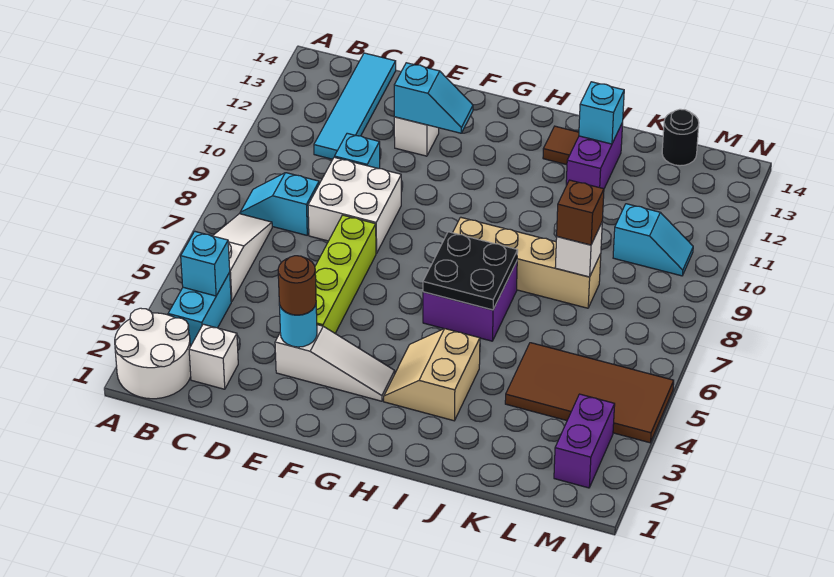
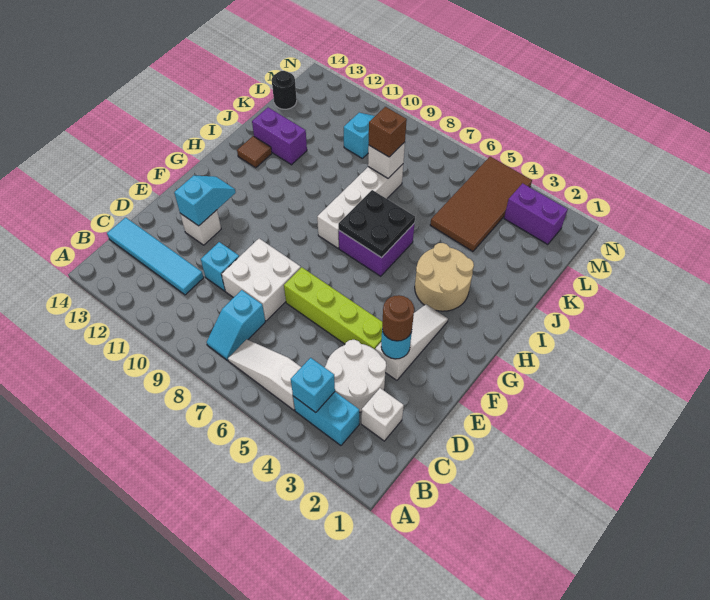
white 2x2 round brick [115,308,191,399] -> white 2x2 round brick moved to [325,340,386,412]
tan 2x2 slope [384,329,480,421] -> tan 2x2 round brick [415,243,474,311]
tan 1x4 brick [453,217,601,308] -> white 1x4 brick [317,164,403,248]
cyan 1x1 brick [579,82,624,144] -> none

